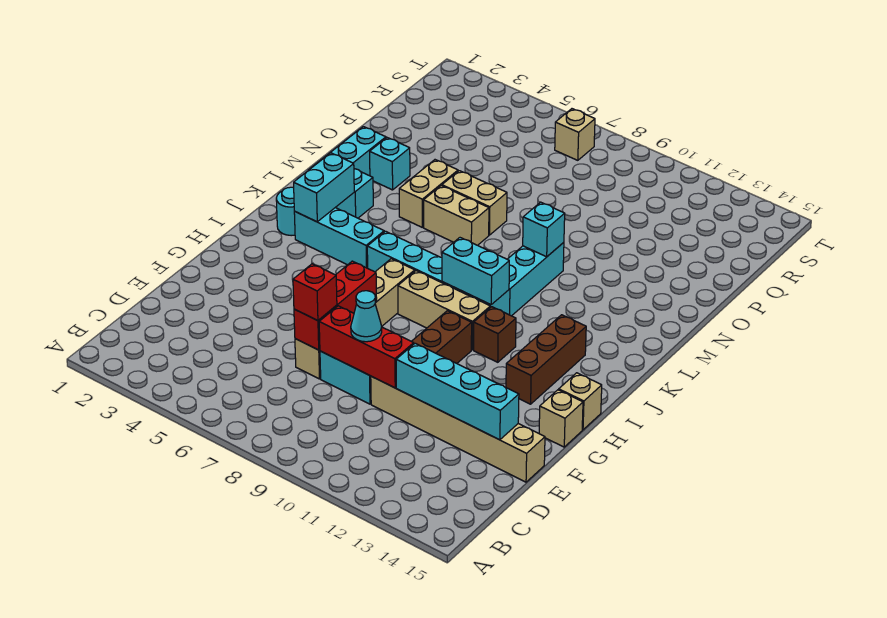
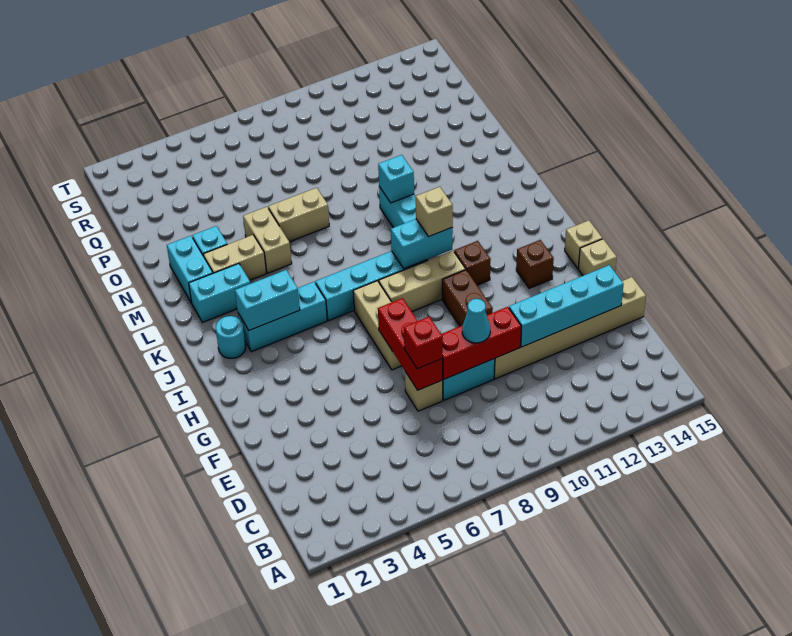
brown 1x3 brick [506,315,586,404] -> brown 1x1 brick [516,240,554,288]
cyan 1x2 brick [294,153,354,222] -> cyan 1x2 brick turned to [235,270,300,330]
tan 1x2 brick [424,186,489,245] -> tan 1x2 brick moved to [204,235,266,280]
tan 1x1 brick [555,109,595,160] -> tan 1x1 brick moved to [416,187,453,237]

